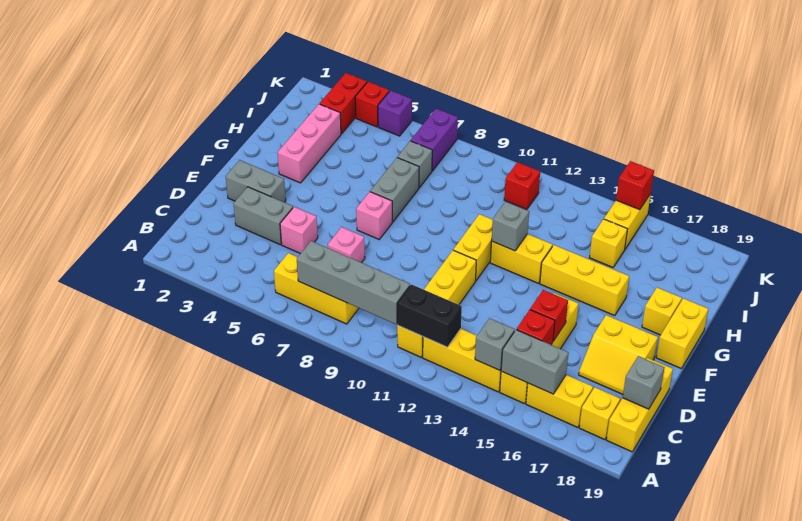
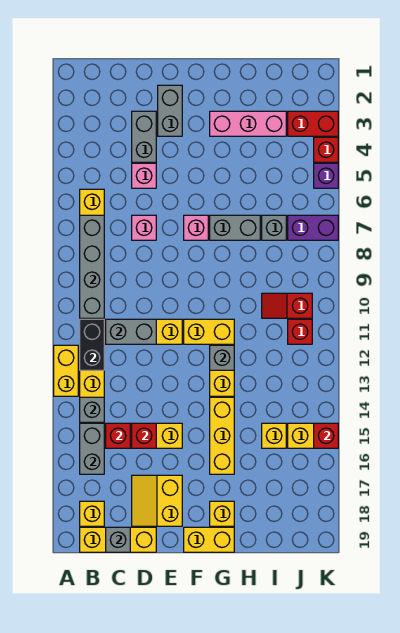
yellow 1x2 brick [526,375,593,428] -> yellow 1x2 brick moved to [54,345,78,396]
none -> grey 1x2 brick [106,319,156,344]
none -> red 1x2 slope [262,293,312,318]

